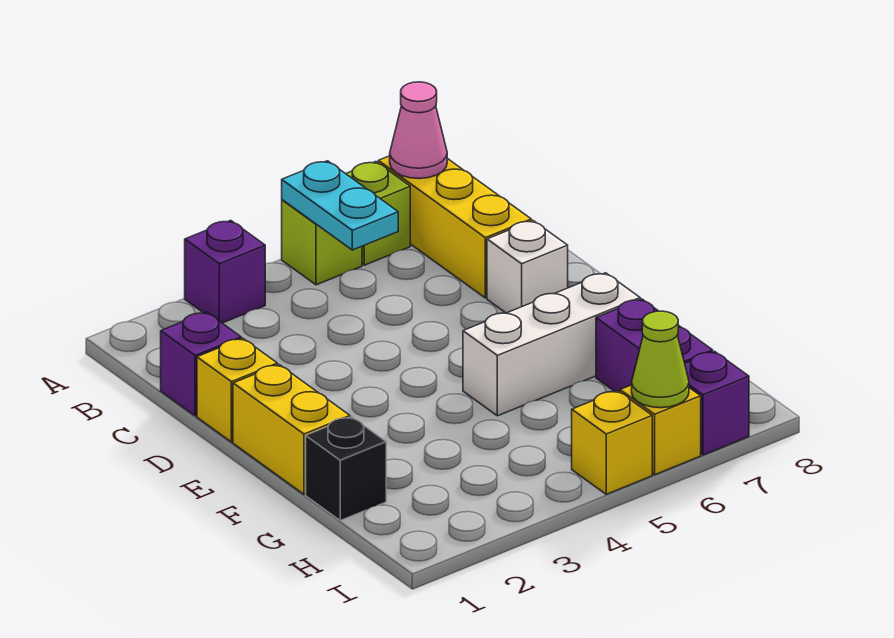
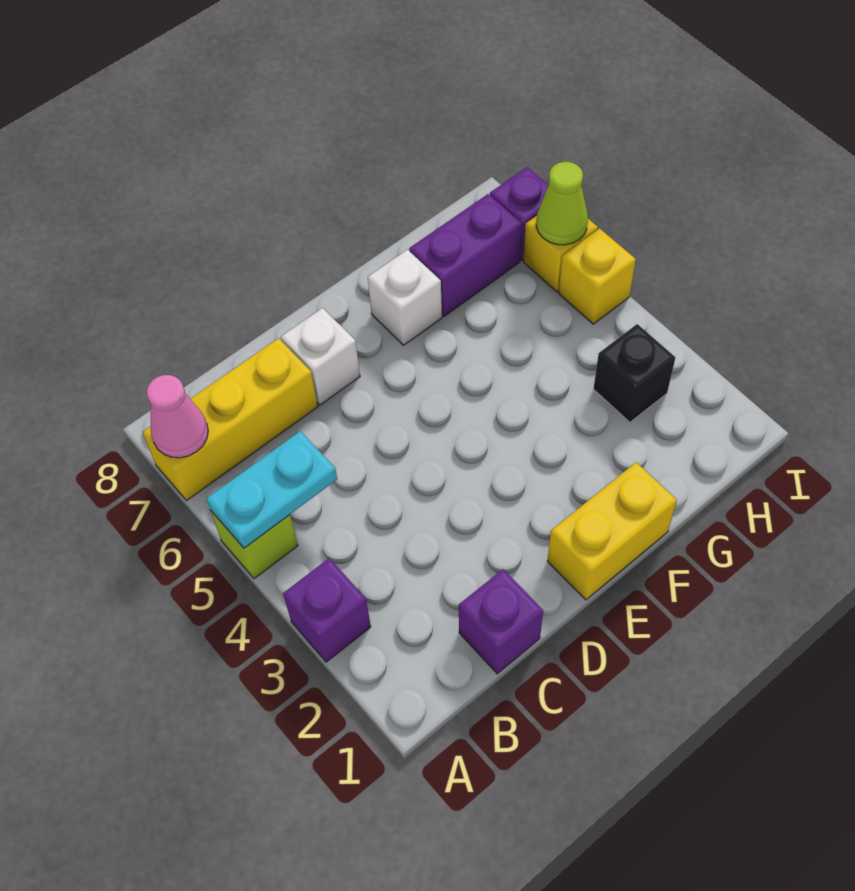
lime 1x1 brick [346,162,410,265] -> none
yellow 1x1 brick [197,338,277,442] -> none
white 1x3 brick [463,273,640,416] -> white 1x1 brick [368,250,442,345]
black 1x1 brick [306,417,386,520] -> black 1x1 brick moved to [593,324,675,422]

